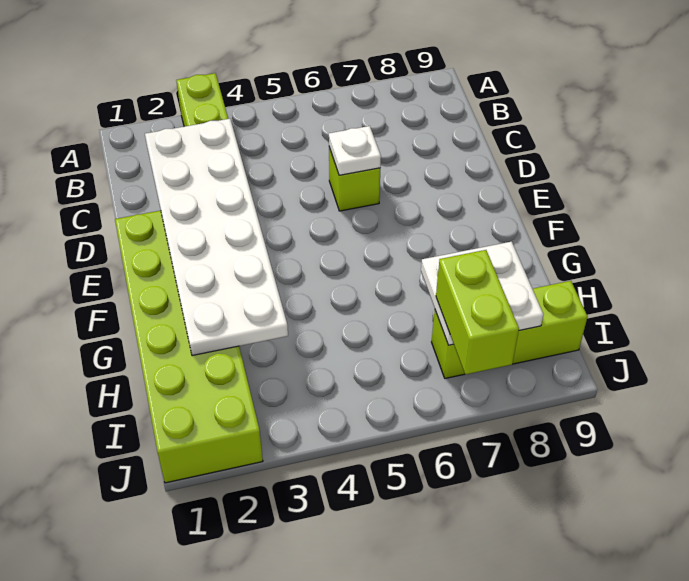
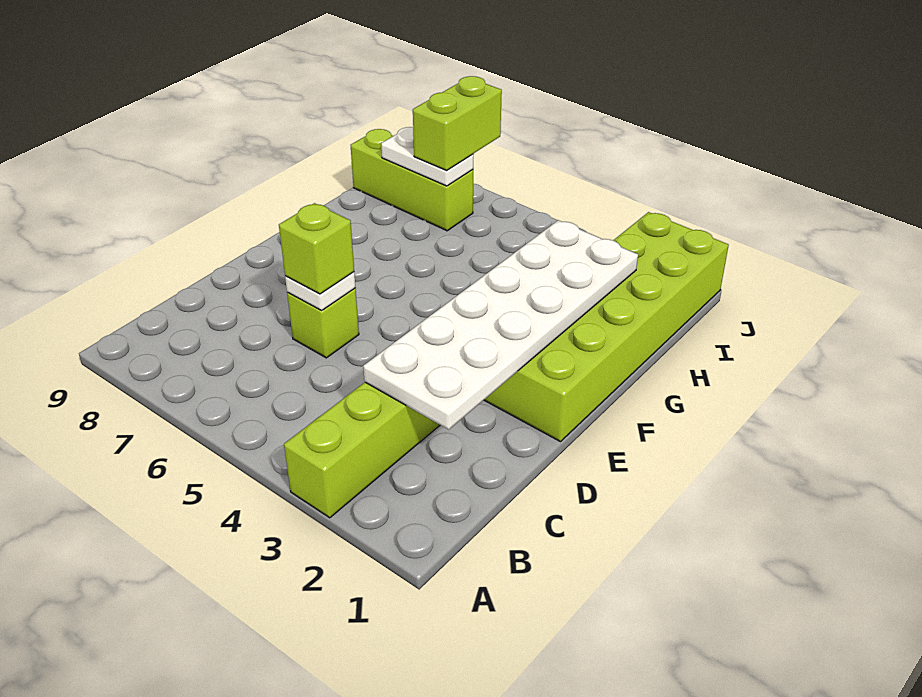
none -> lime 1x1 brick [279,203,354,294]
white 2x2 plate [421,242,543,345] -> white 1x2 plate [381,127,474,186]

